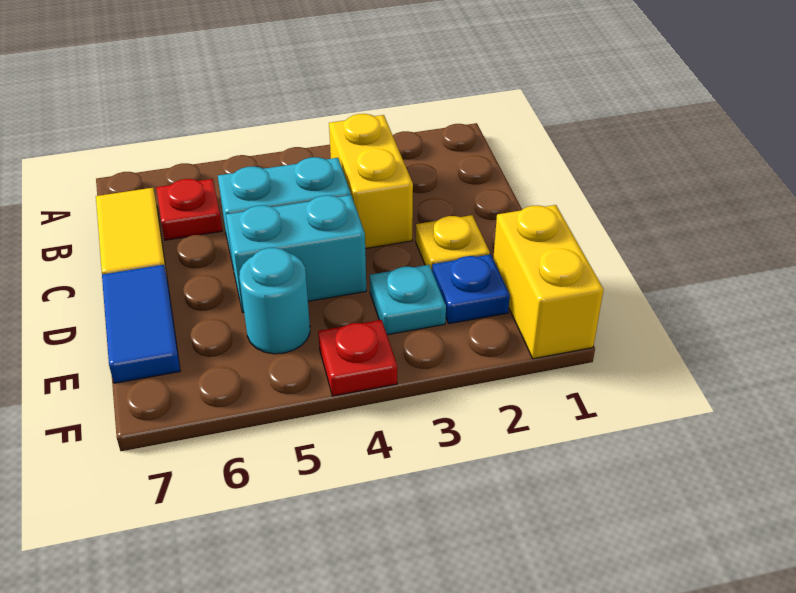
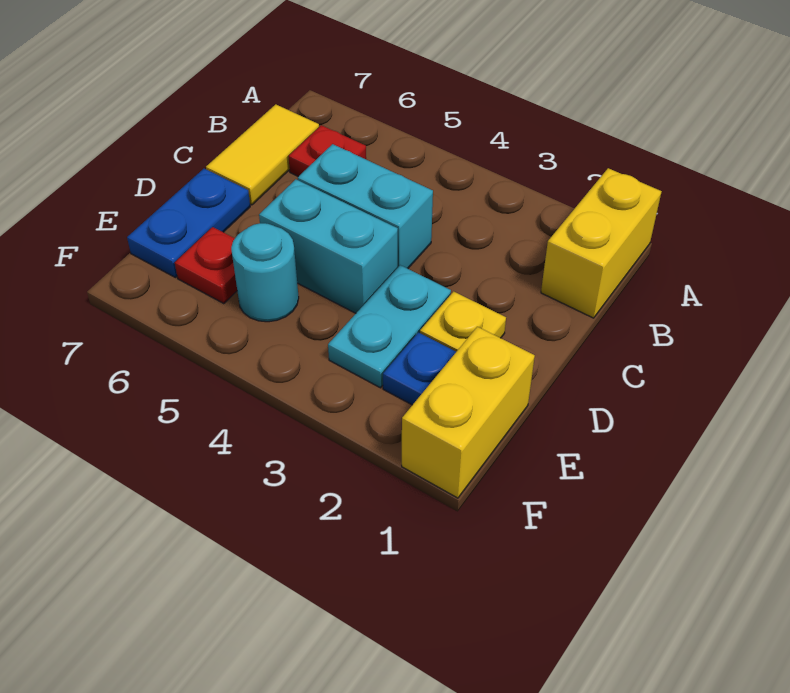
yellow 1x2 brick [329,114,413,249] -> yellow 1x2 brick moved to [541,168,662,318]
blue 1x2 tile [102,265,180,383] -> blue 1x2 plate [127,169,250,277]
cyan 1x1 plate [370,265,446,335] -> cyan 1x2 plate [328,265,451,388]
red 1x1 plate [318,320,397,396] -> red 1x1 plate moved to [175,227,237,304]

